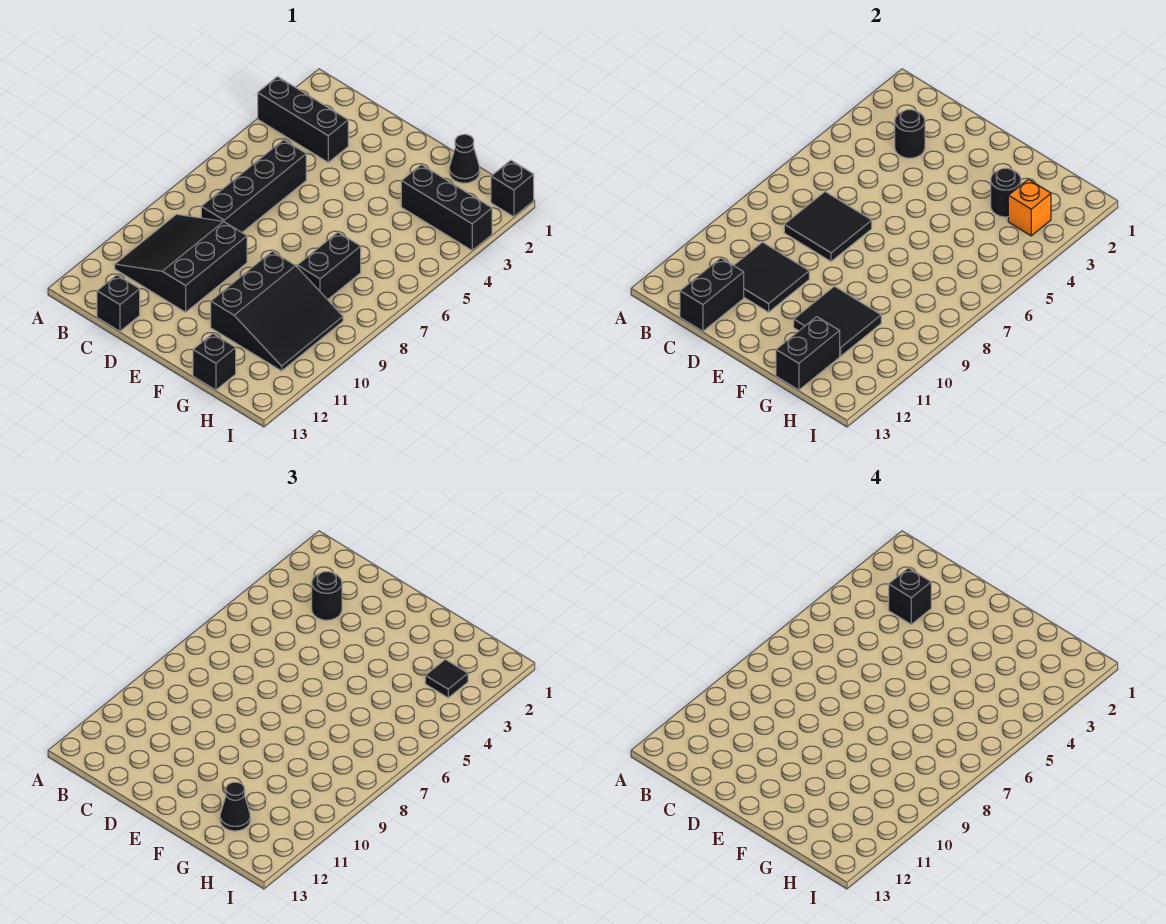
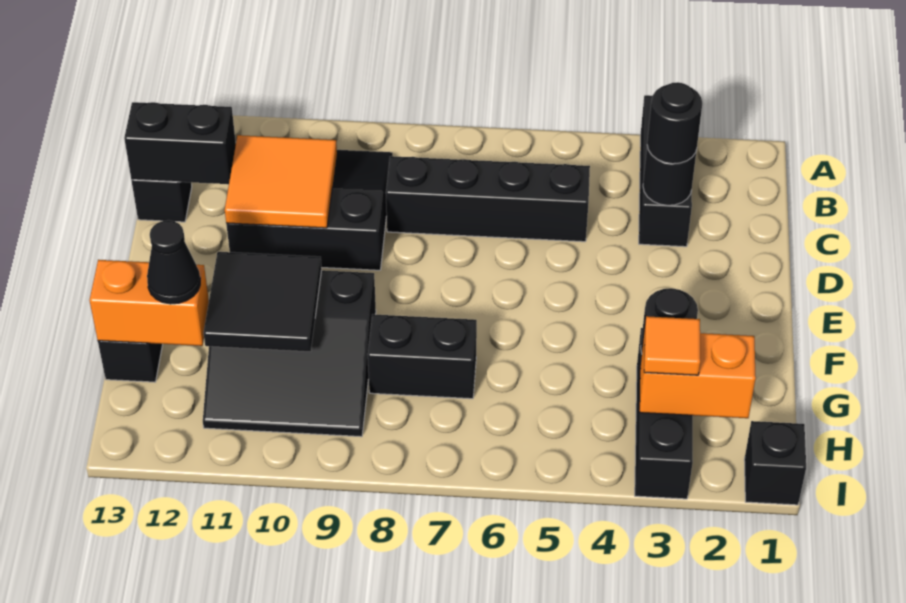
black 1x1 brick [889,568,931,624] -> none
black 2x2 tile [784,192,872,261] -> none
black 2x2 tile [734,242,809,312] -> orange 2x2 tile [225,135,337,228]
black 1x1 cone [449,134,480,183] -> none
black 1x2 brick [776,317,840,390] -> orange 1x2 brick [90,260,209,346]
orange 1x1 brick [1008,179,1051,236] -> orange 1x2 brick [640,332,756,418]
black 1x1 tile [425,659,468,698] -> orange 1x1 tile [644,316,700,375]

